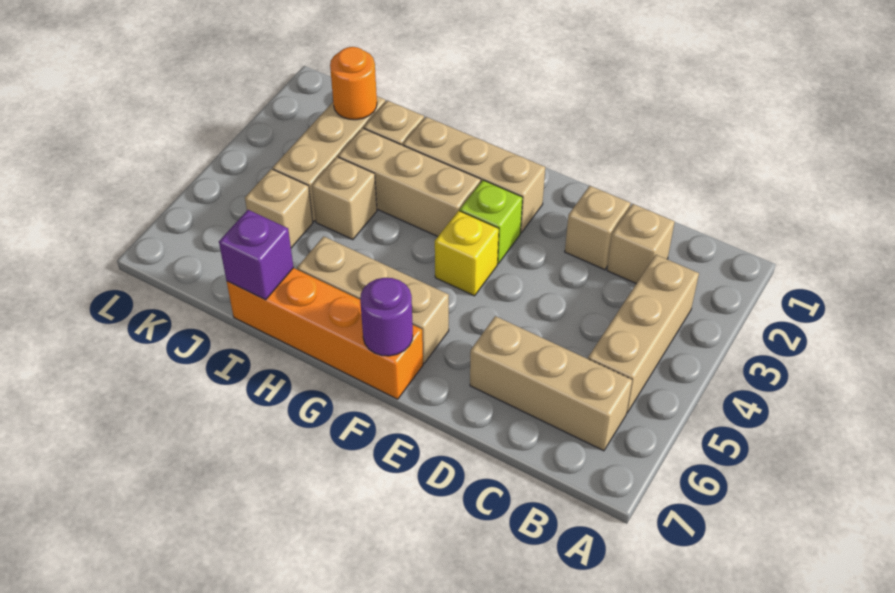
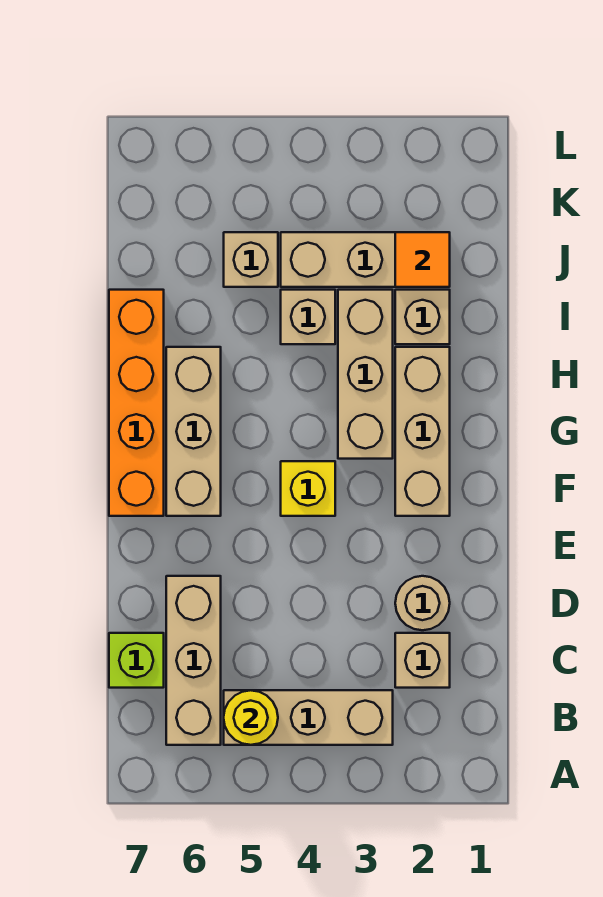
none -> yellow 1x1 round brick [224,690,278,745]
tan 1x1 brick [565,186,631,270] -> tan 1x1 round brick [395,576,450,630]
lime 1x1 brick [460,180,523,264] -> lime 1x1 brick moved to [109,633,164,688]
purple 1x1 round brick [360,278,413,356] -> none
purple 1x1 brick [219,210,293,300] -> none
orange 1x1 round brick [330,47,377,120] -> orange 1x1 tile [395,232,450,287]

